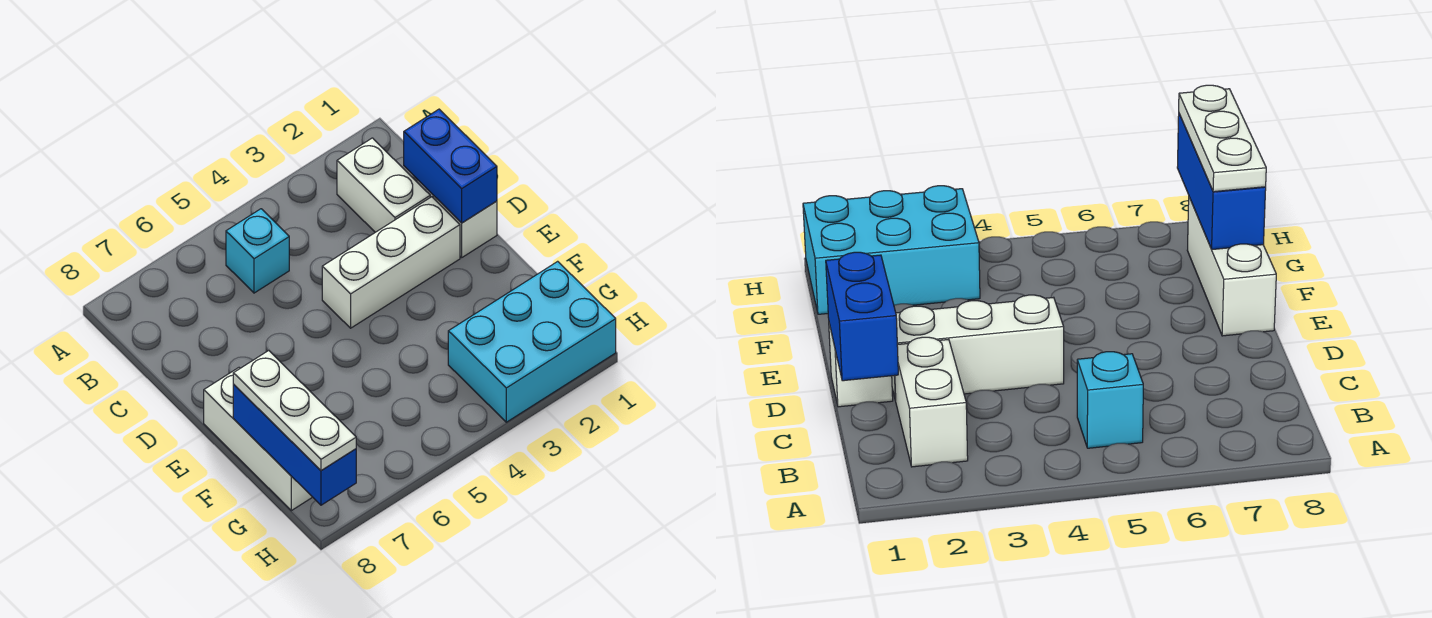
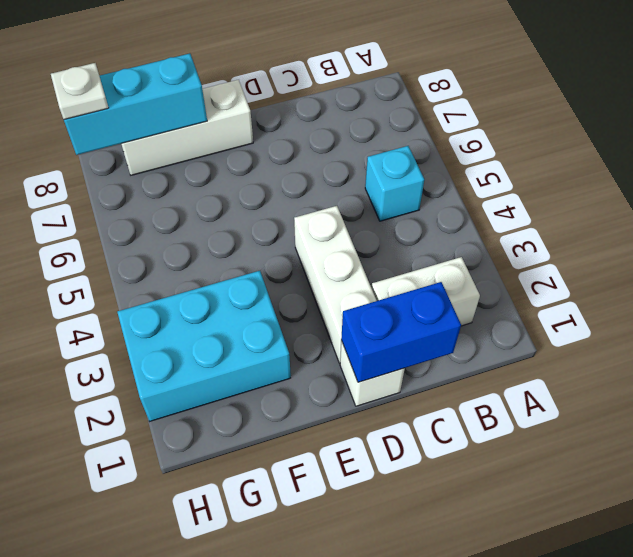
blue 1x3 brick [233,385,356,505] -> cyan 1x3 brick [64,53,207,155]
white 1x3 plate [233,350,356,471] -> white 1x1 plate [51,63,109,119]
cyan 2x3 brick [448,261,616,422] -> cyan 2x3 brick turned to [117,271,291,421]

